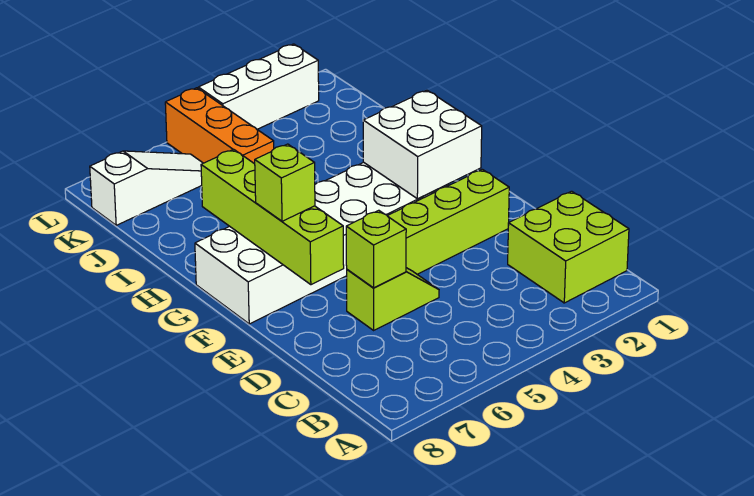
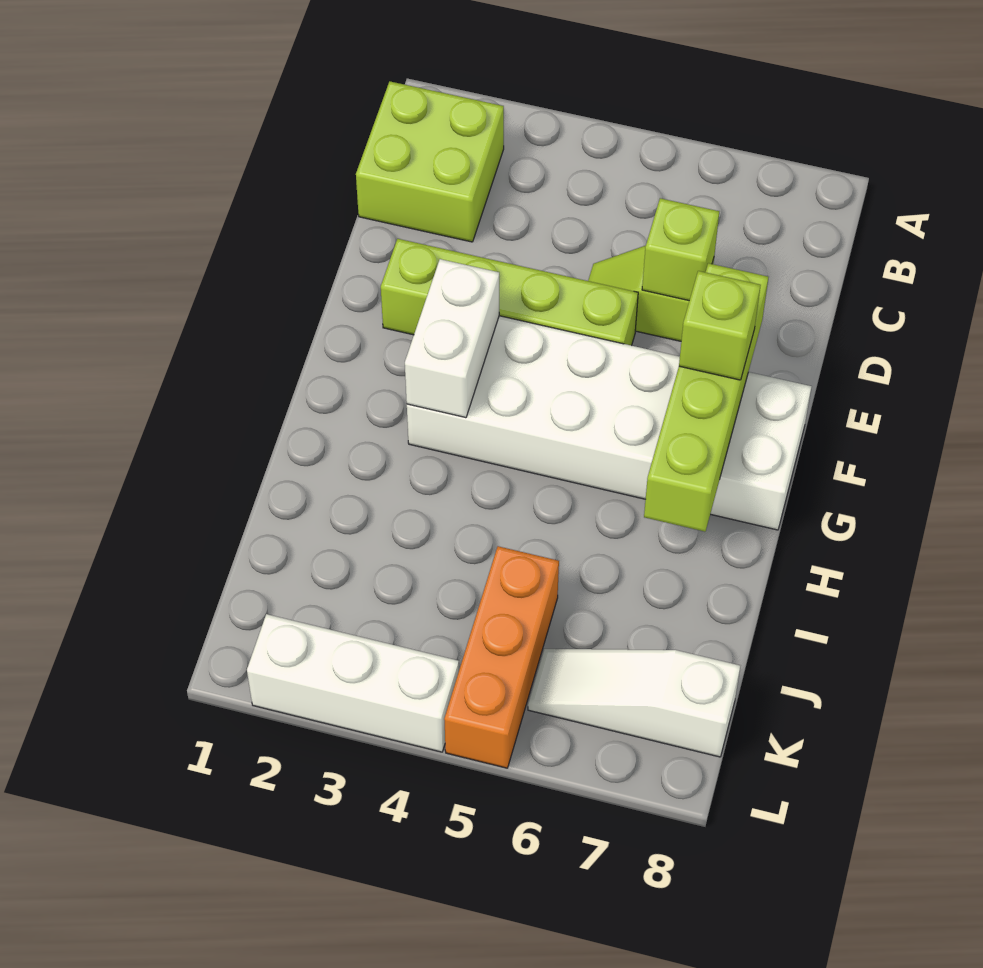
white 2x2 brick [363,90,482,199] -> white 1x2 brick [405,259,499,418]

